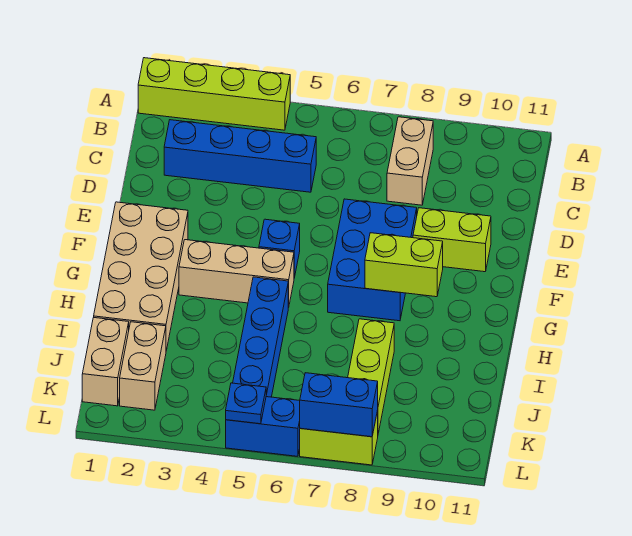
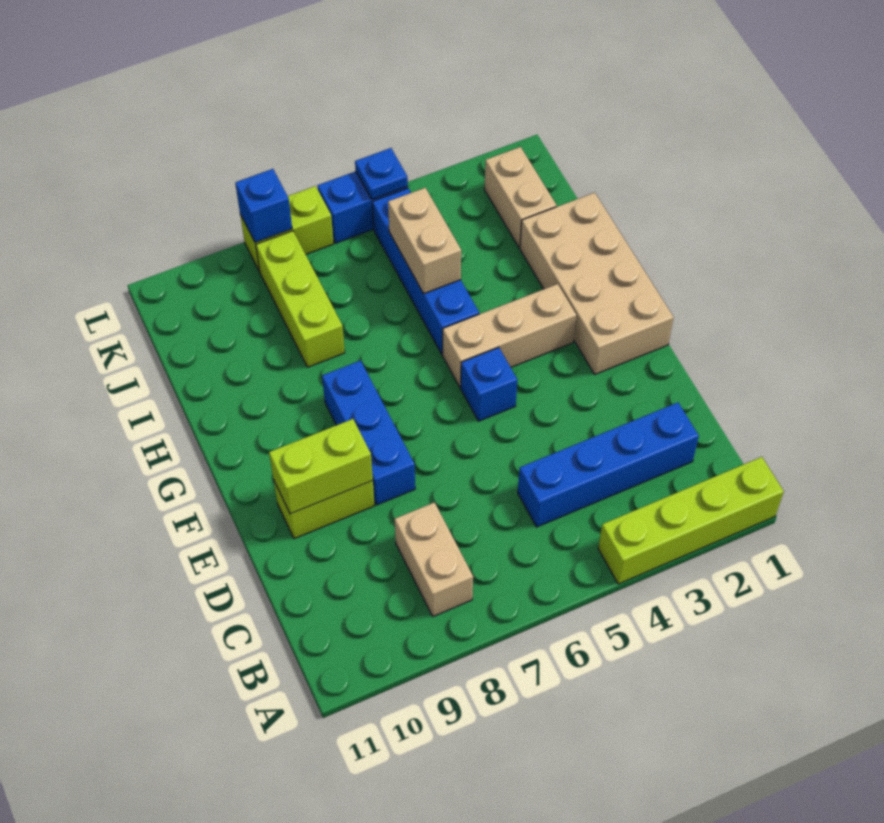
blue 2x3 brick [328,199,417,321] -> blue 1x3 brick [322,361,415,505]
lime 1x2 brick [365,233,443,297] -> lime 1x2 brick moved to [269,419,373,514]
tan 1x2 brick [82,317,129,406] -> tan 1x2 brick moved to [388,188,461,294]
blue 1x2 brick [300,373,378,437] -> blue 1x1 brick [235,169,292,243]

